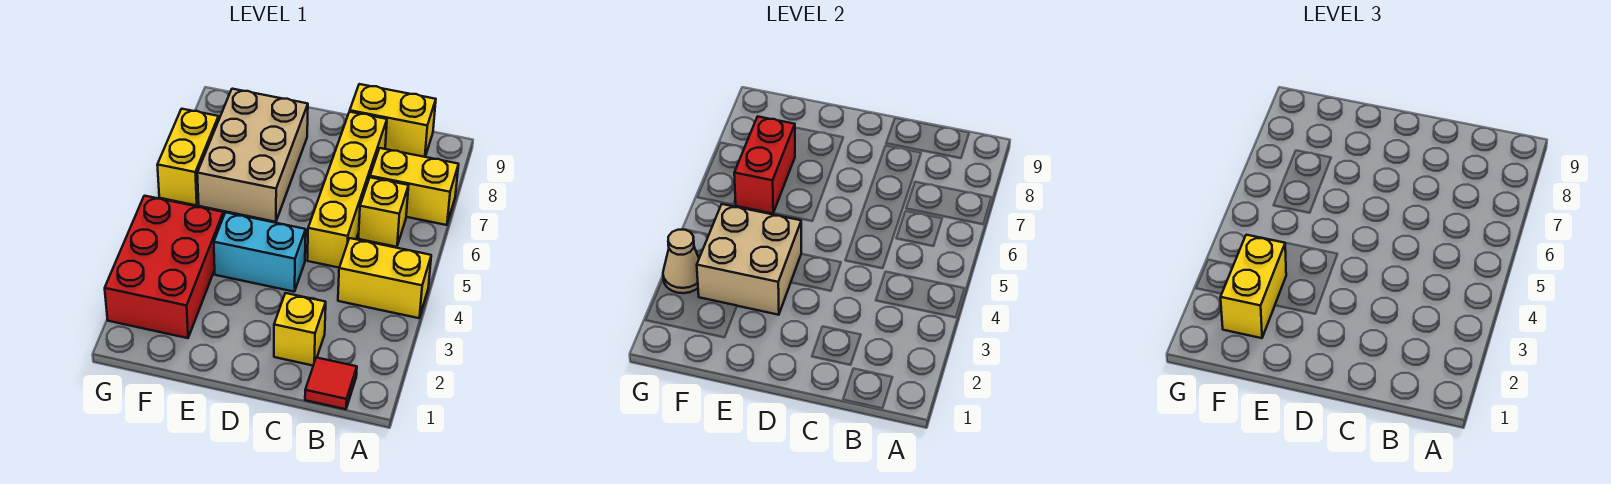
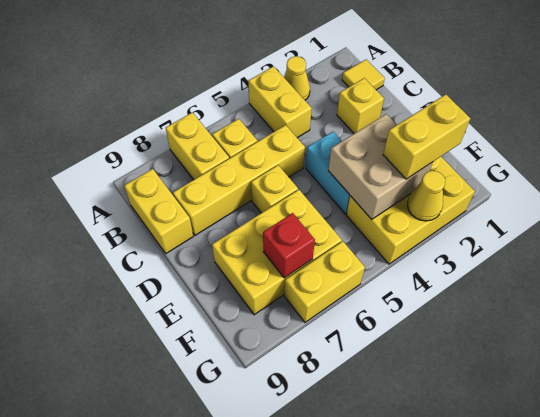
none -> yellow 1x1 cone [284,56,310,100]
red 1x1 tile [305,358,357,409] -> yellow 1x1 tile [342,60,385,90]
none -> yellow 1x1 brick [251,165,298,213]
tan 2x3 brick [197,89,308,222] -> yellow 2x3 brick [212,190,342,315]
red 2x3 brick [105,196,223,338] -> yellow 2x3 brick [347,157,475,264]
red 1x2 brick [734,117,795,214] -> red 1x1 brick [263,213,315,278]
tan 1x1 cone [663,230,699,293] -> yellow 1x1 cone [407,171,445,221]

